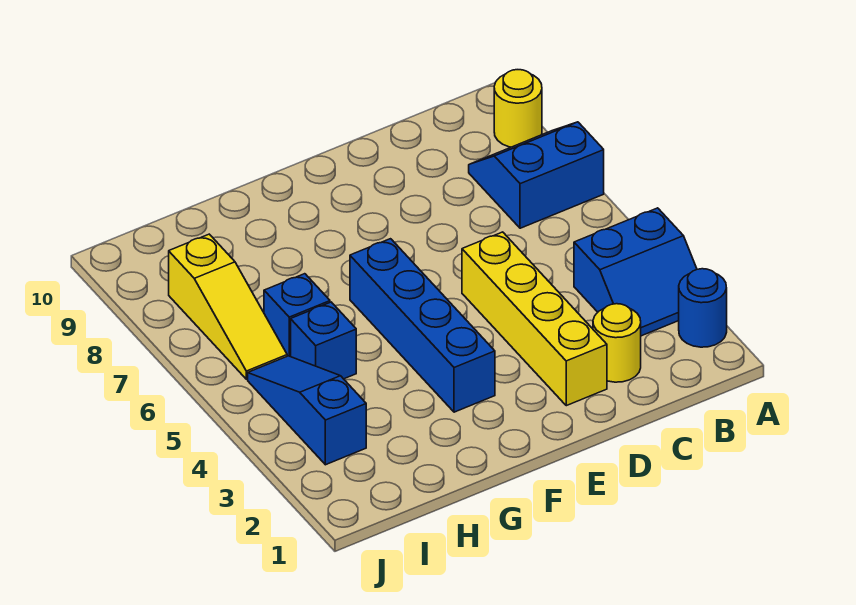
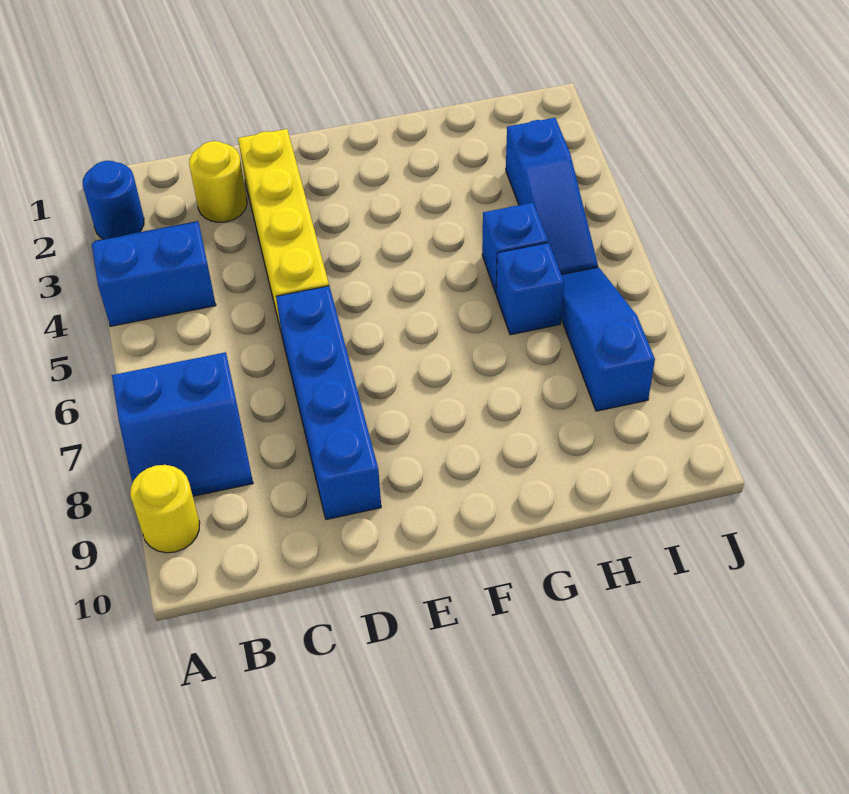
blue 1x4 brick [350,239,495,412] -> blue 1x4 brick moved to [276,286,381,520]
yellow 1x3 slope [169,234,287,379] -> blue 1x3 slope [561,267,655,411]

